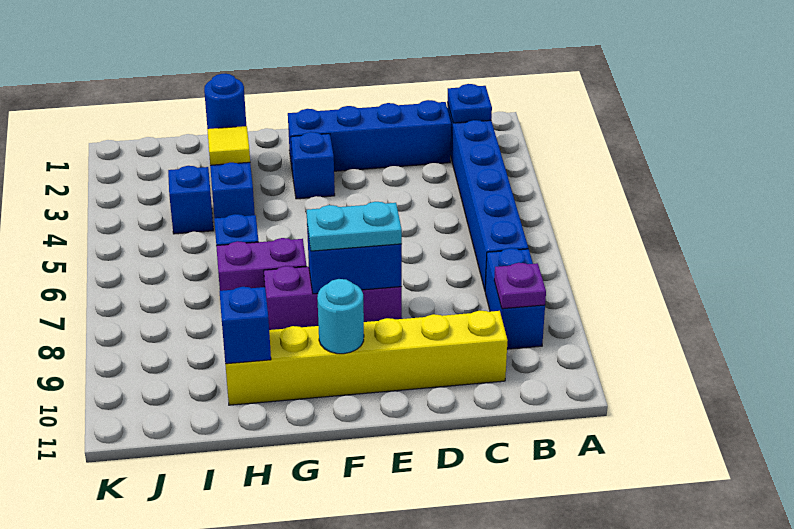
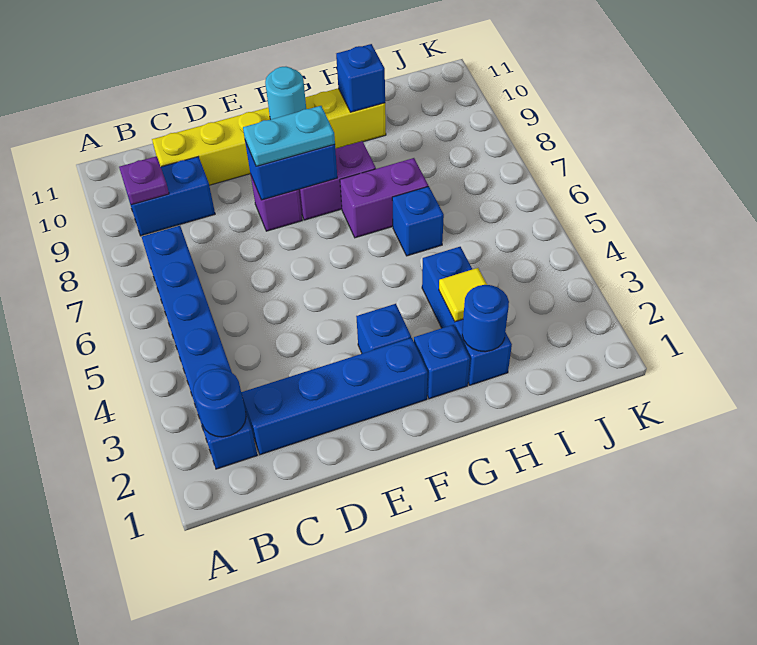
blue 1x1 plate [448,84,492,123] -> blue 1x1 round brick [193,369,246,437]
blue 1x2 brick [485,248,545,349] -> blue 1x2 brick turned to [127,157,215,236]
blue 1x1 brick [168,166,213,234] -> blue 1x1 brick moved to [414,325,470,399]

